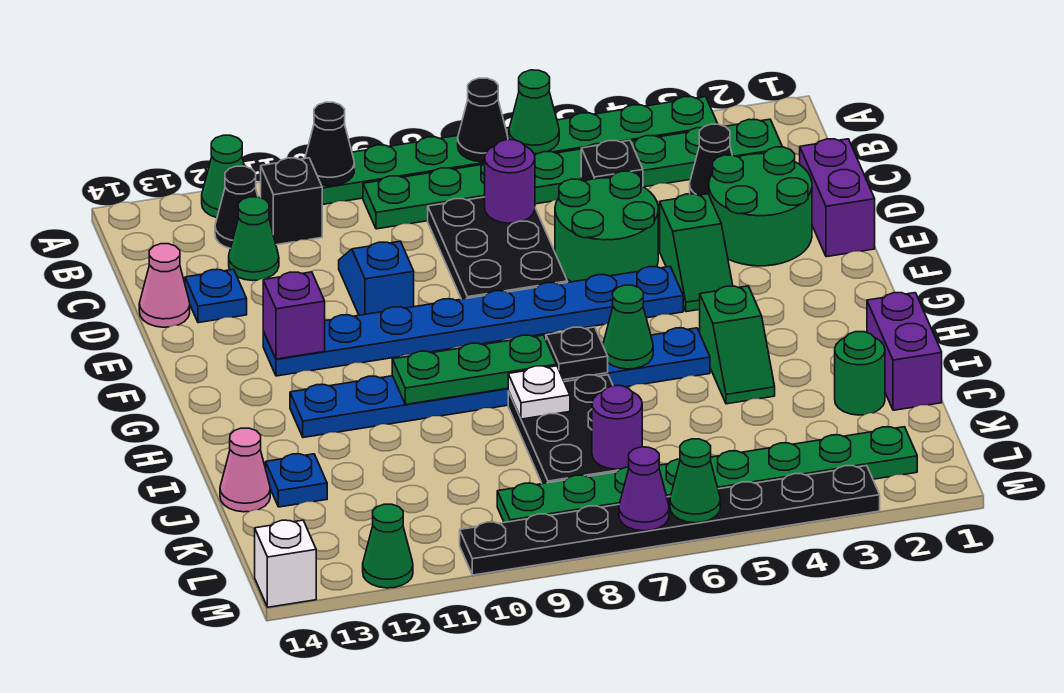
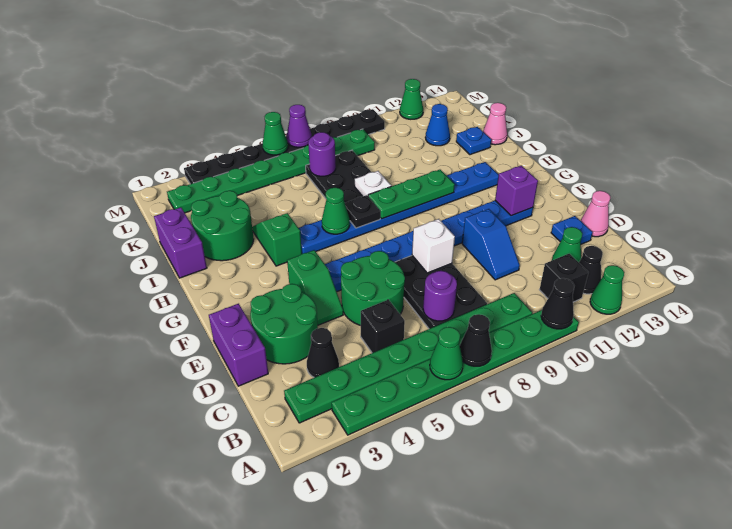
green 1x2 slope [660,194,733,312] -> green 1x2 slope turned to [287,250,343,325]
green 1x1 round brick [835,332,885,415] -> green 2x2 round brick [191,191,254,261]
none -> blue 1x1 cone [425,104,450,146]
white 1x1 brick [255,520,316,607] -> white 1x1 brick moved to [412,219,455,273]

